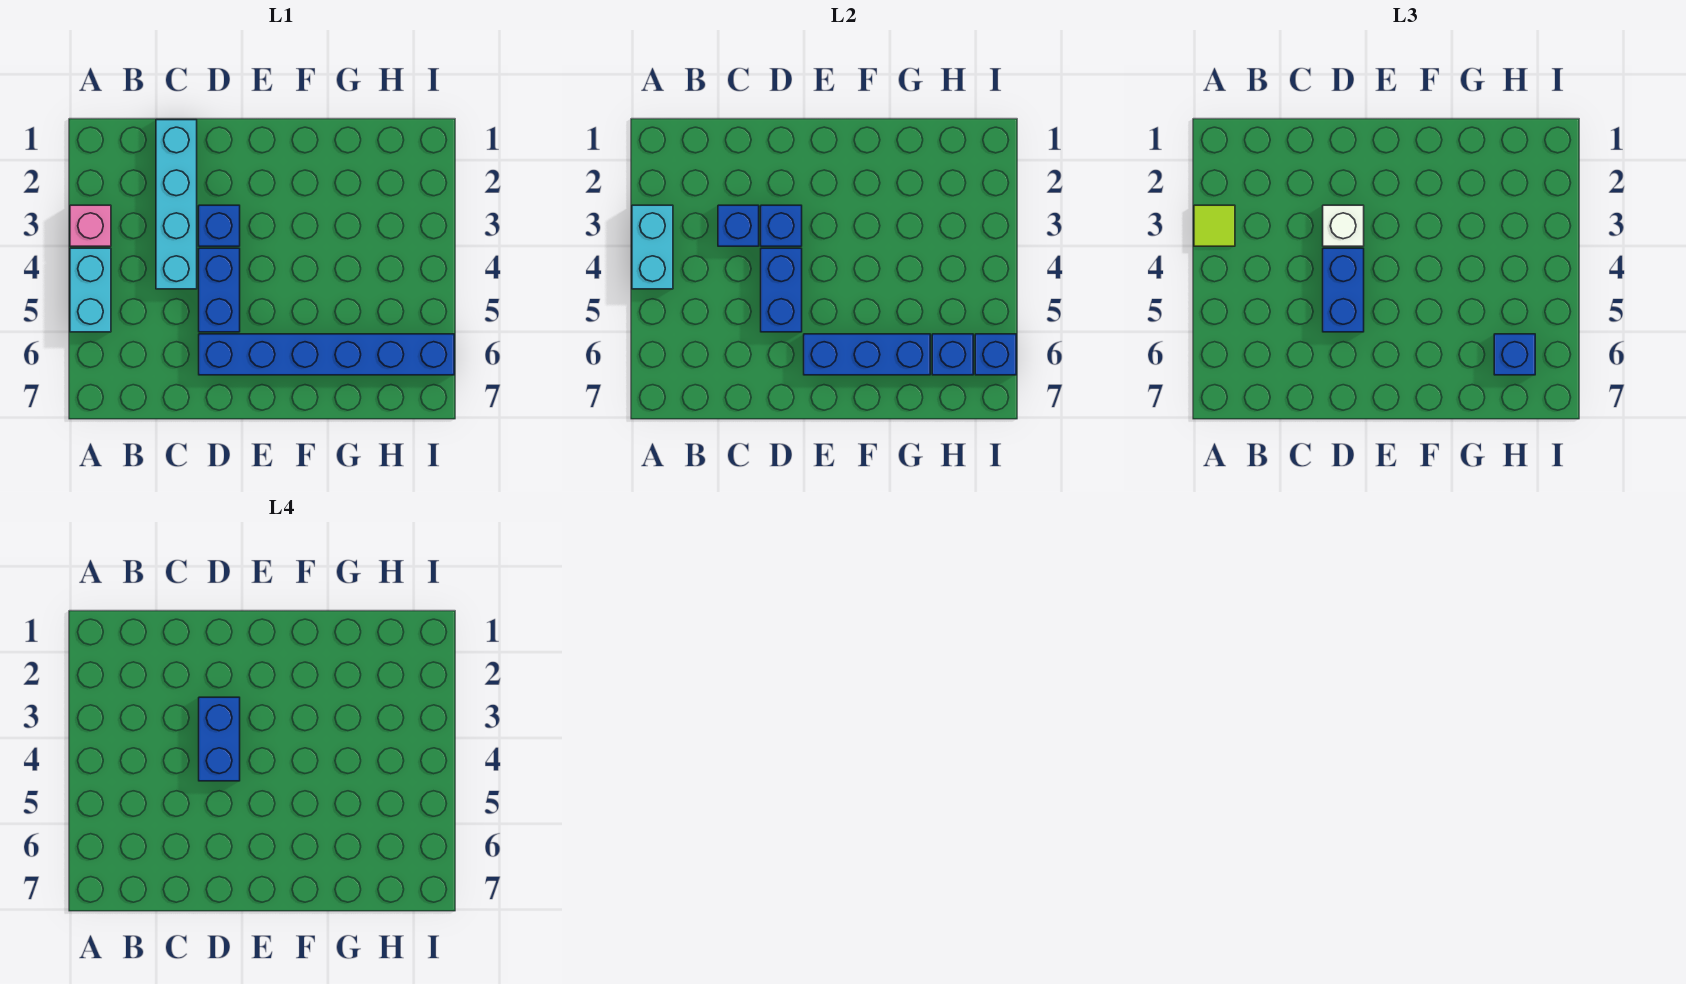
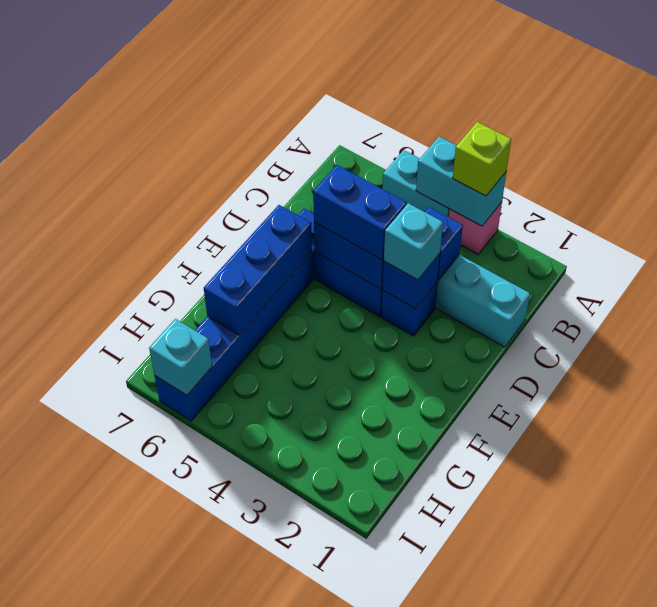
lime 1x1 tile [1194,205,1235,246] -> lime 1x1 brick [453,122,511,196]
white 1x1 brick [1323,205,1364,246] -> cyan 1x1 brick [384,203,443,280]
blue 1x2 brick [199,697,240,781] -> none
blue 1x1 brick [932,334,973,375] -> none
blue 1x1 brick [1494,334,1535,375] -> none
blue 1x1 brick [975,334,1016,375] -> cyan 1x1 brick [149,319,212,395]

